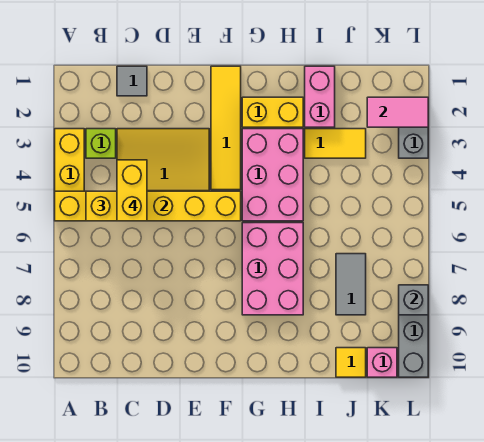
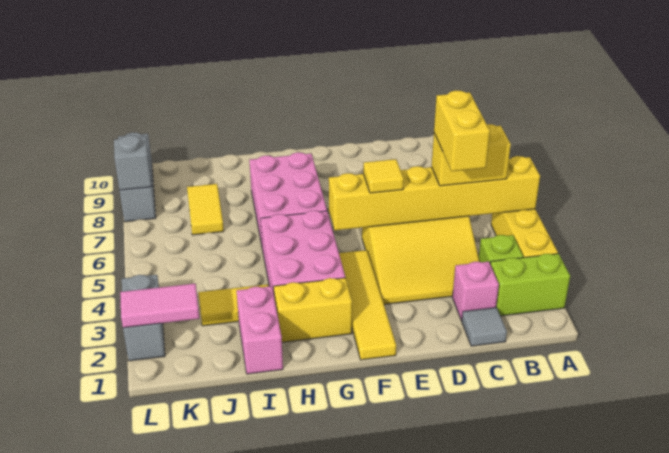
none -> lime 1x2 brick [490,254,570,316]
grey 1x2 tile [336,254,366,315] -> yellow 1x2 tile [187,184,224,235]
yellow 1x1 tile [336,348,366,377] -> yellow 1x1 tile moved to [363,159,404,193]
pink 1x1 brick [367,348,397,377] -> pink 1x1 brick moved to [452,262,499,321]

